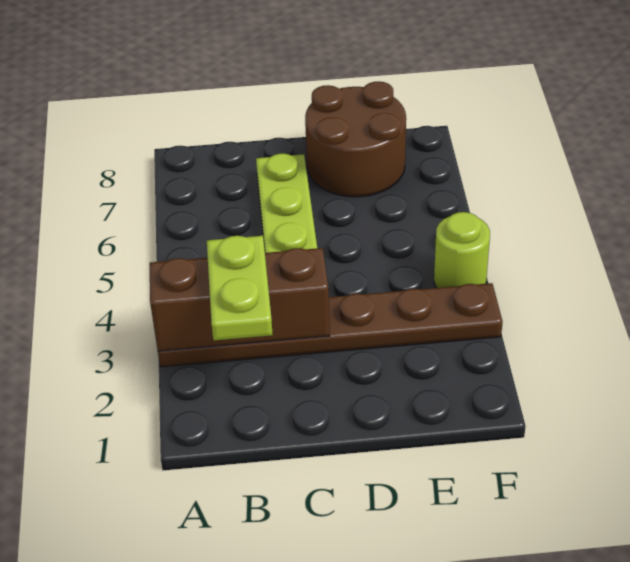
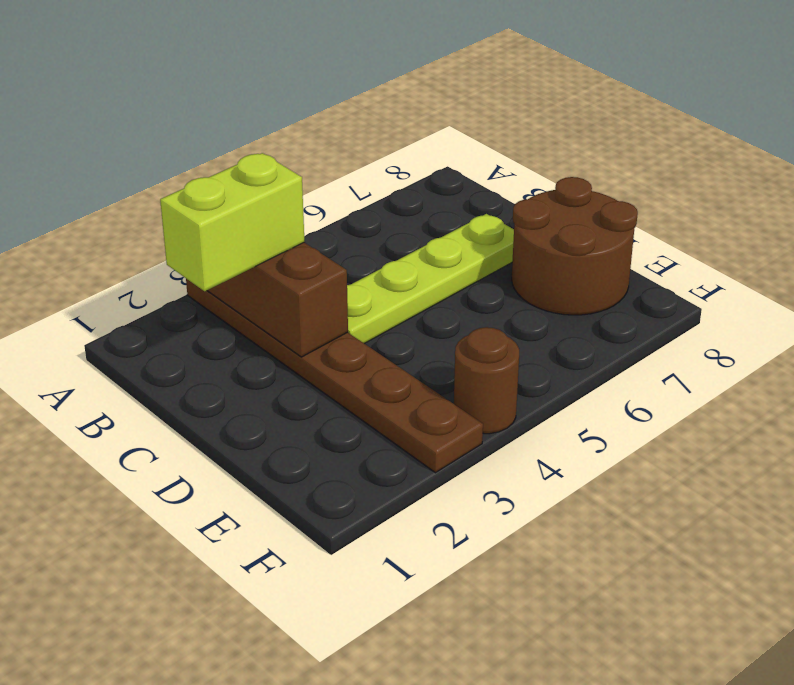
lime 1x2 plate [207,236,273,340] -> lime 1x2 brick [160,153,305,291]
lime 1x1 round brick [434,212,490,288] -> brown 1x1 round brick [454,327,519,434]

